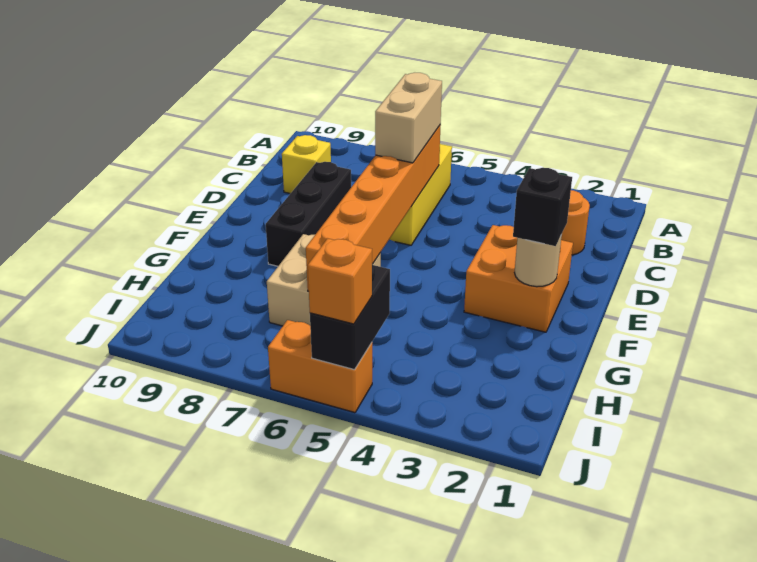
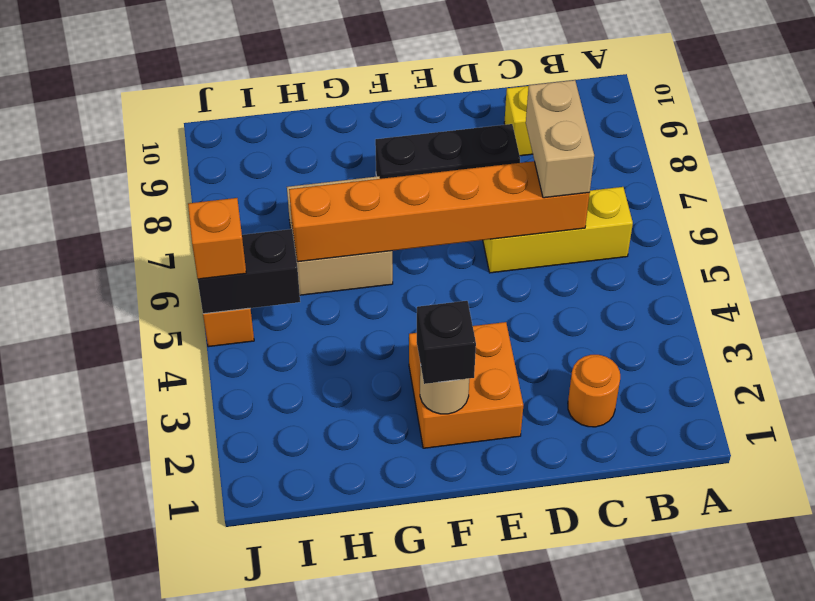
tan 1x2 brick [375,73,442,163] -> tan 1x2 brick turned to [526,80,594,198]

